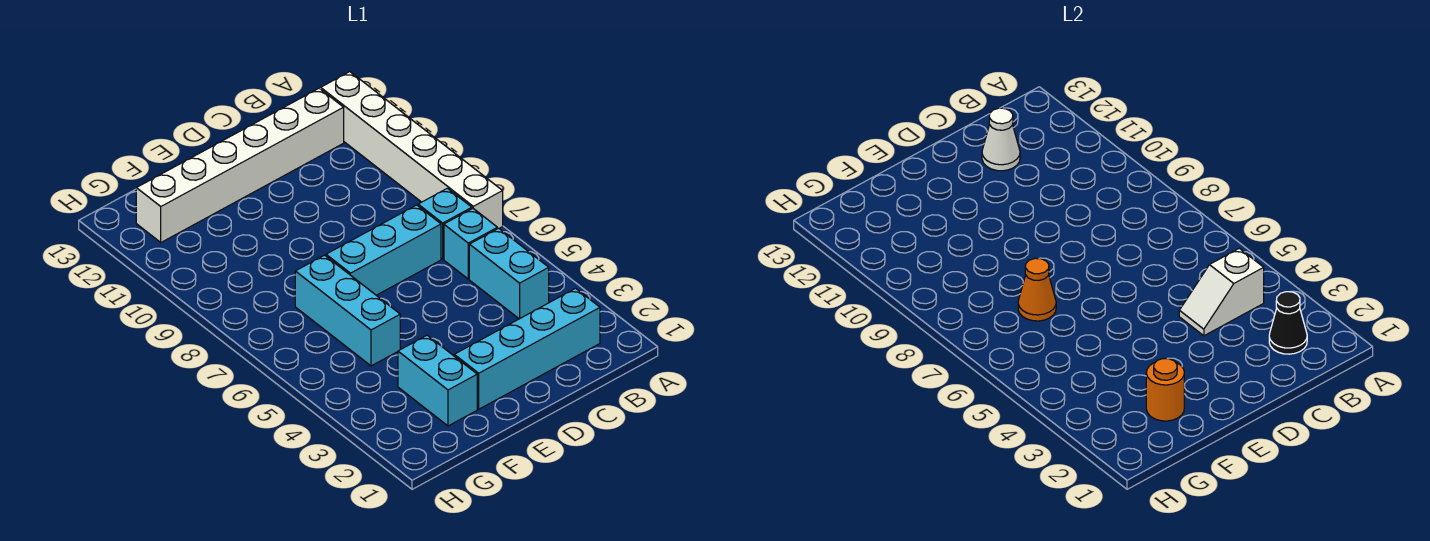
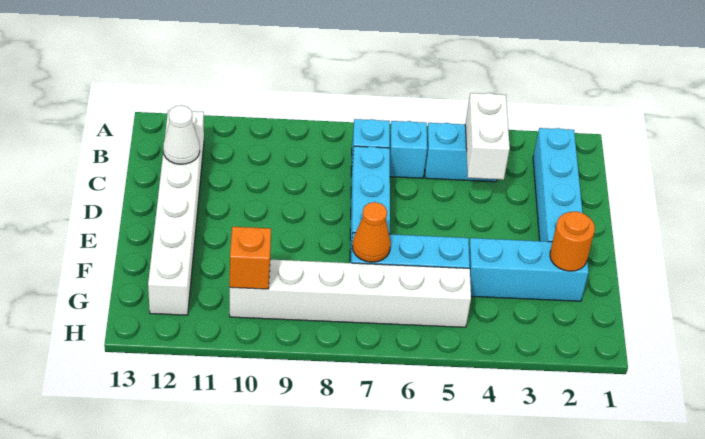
white 1x6 brick [321,72,503,229] -> white 1x6 brick moved to [230,259,471,327]
black 1x1 cone [1269,292,1307,354] -> none
white 1x2 slope [1179,248,1264,336] -> white 1x2 brick [465,93,510,180]
cyan 1x2 brick [398,335,477,426] -> cyan 1x3 brick [469,238,589,301]
none -> orange 1x1 brick [230,227,271,289]

